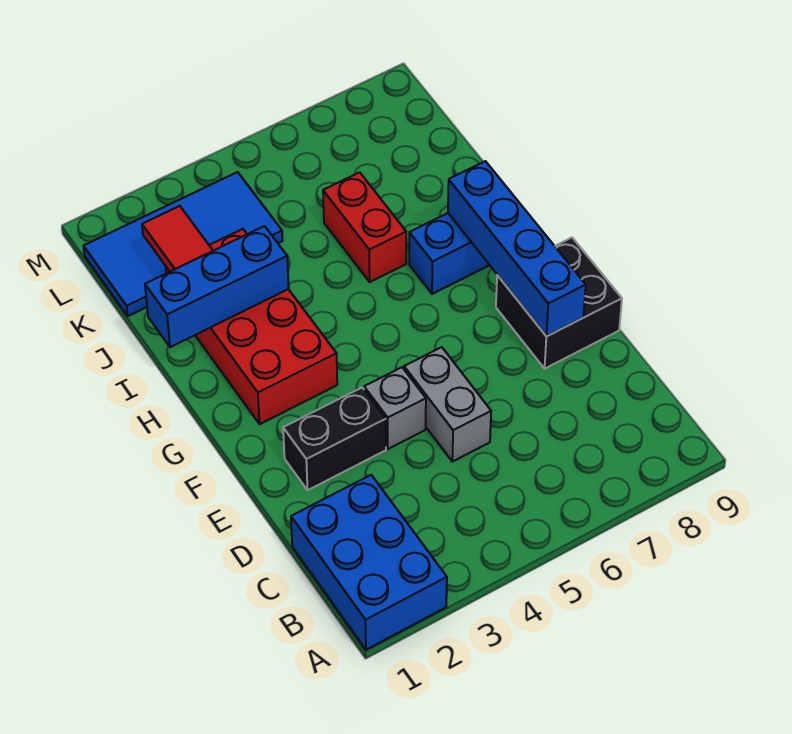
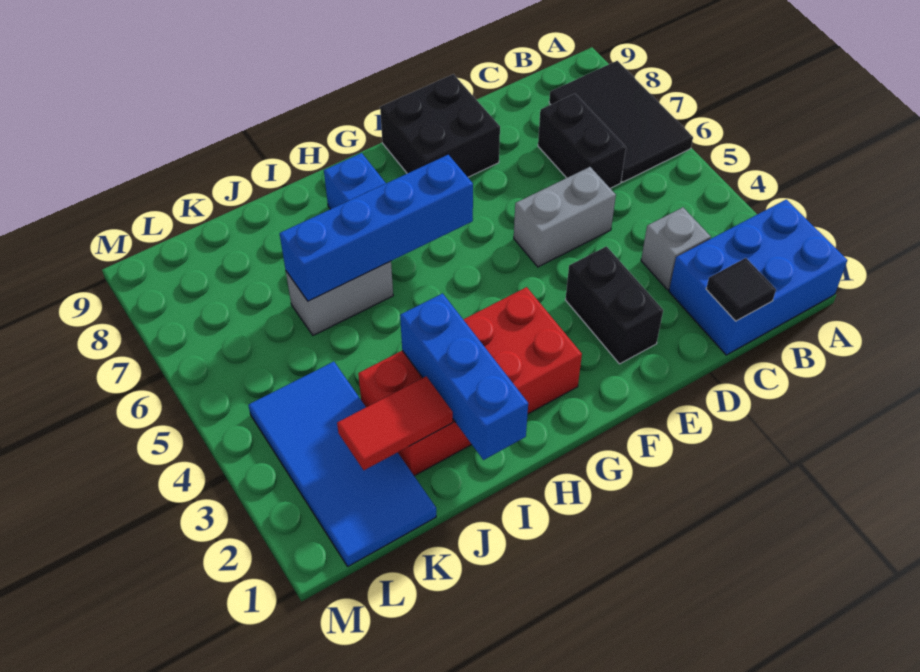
none -> black 2x3 tile [549,61,693,182]
none -> black 1x1 tile [706,258,776,321]
none -> black 1x2 brick [538,94,626,188]
grey 1x1 brick [364,367,426,449] -> grey 1x1 brick moved to [641,207,711,290]
blue 1x4 brick [448,161,586,336] -> blue 1x4 brick moved to [280,155,473,301]
red 1x2 brick [323,172,406,282] -> grey 1x2 brick [286,261,393,335]

